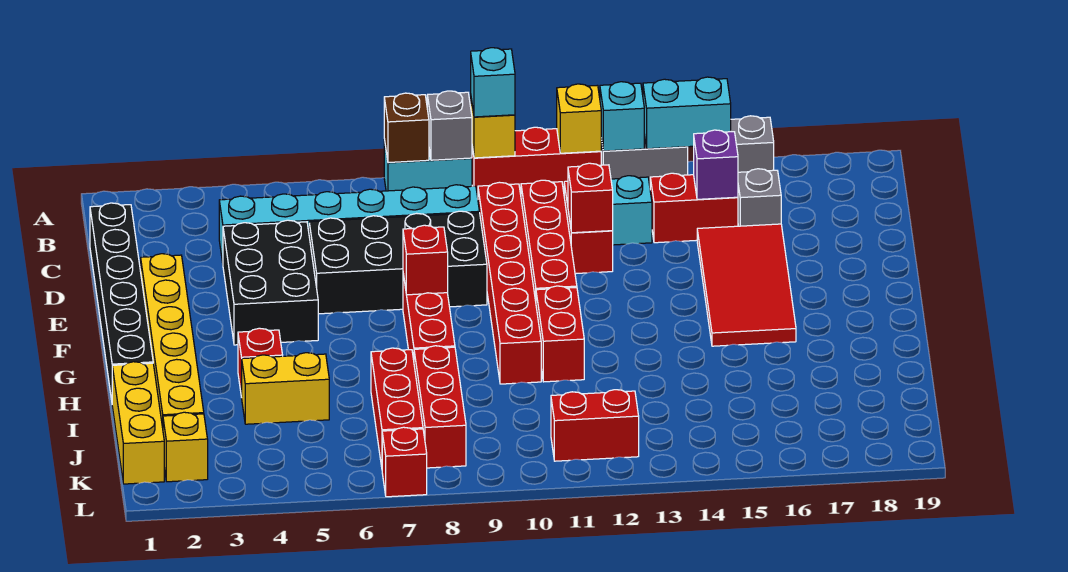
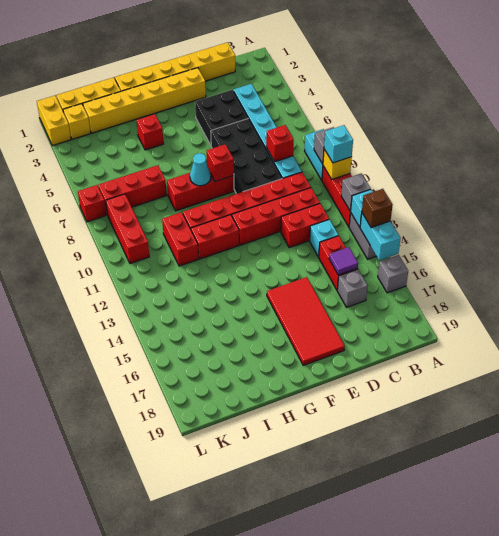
brown 1x1 brick [384,93,429,163] -> brown 1x1 brick moved to [362,189,393,228]
yellow 1x1 brick [557,84,601,153] -> grey 1x1 brick [341,173,371,211]
black 1x6 brick [90,203,153,400] -> yellow 1x6 brick [115,42,235,91]
purple 1x1 brick [694,130,738,199] -> purple 1x1 tile [329,247,358,275]
black 2x3 brick [223,220,318,345] -> black 2x2 brick [195,90,248,145]
red 1x1 brick [568,163,613,233] -> red 1x1 brick moved to [266,125,294,162]
red 2x4 tile [697,224,796,346] -> red 2x4 tile turned to [267,277,345,365]
none -> cyan 1x1 cone [190,153,211,186]
yellow 1x2 brick [242,353,329,424] -> yellow 1x2 brick moved to [37,96,71,146]
red 1x3 brick [414,346,466,468] -> red 1x3 brick turned to [106,194,149,264]
red 1x2 brick [551,390,639,461] -> red 1x2 brick moved to [162,212,199,266]

